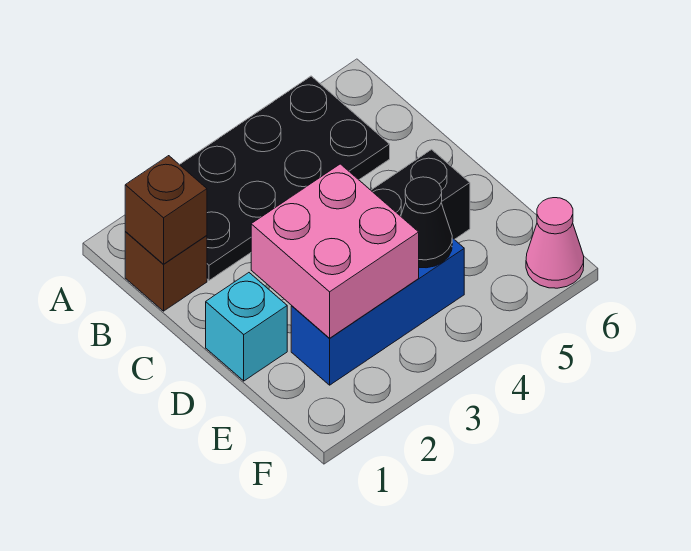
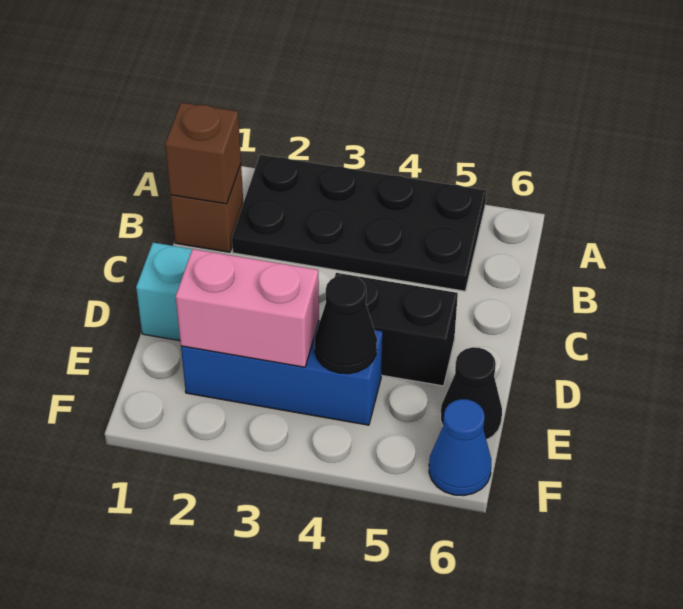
pink 2x2 brick [251,164,419,338] -> pink 1x2 brick [176,249,319,367]
none -> black 1x1 cone [441,347,502,440]
pink 1x1 cone [526,198,584,288] -> blue 1x1 cone [429,399,491,496]

